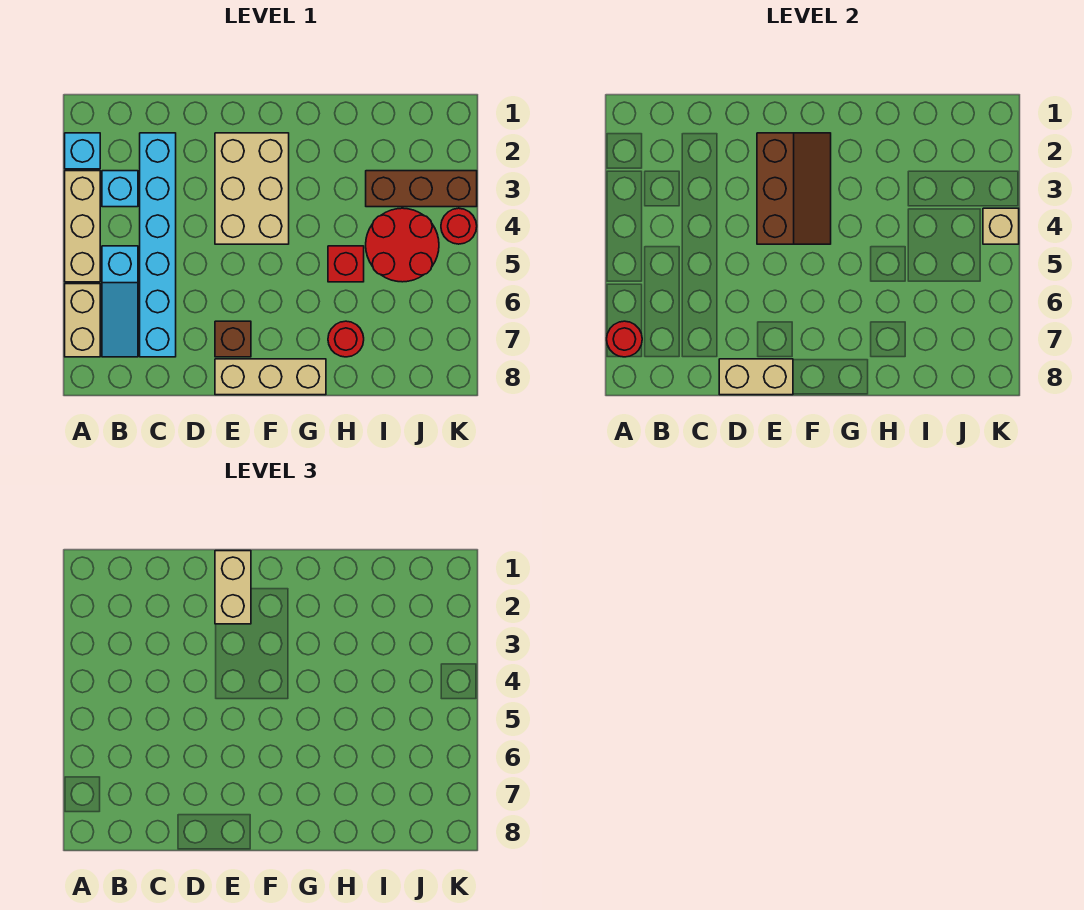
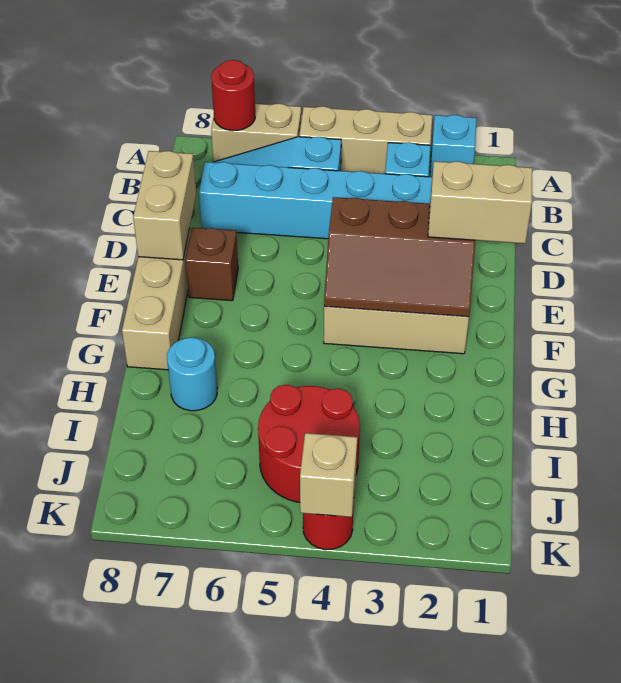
red 1x1 brick [328,246,364,282] -> none
red 1x1 round brick [328,321,364,357] -> cyan 1x1 round brick [167,337,217,411]
brown 1x3 brick [366,171,477,207] -> none

